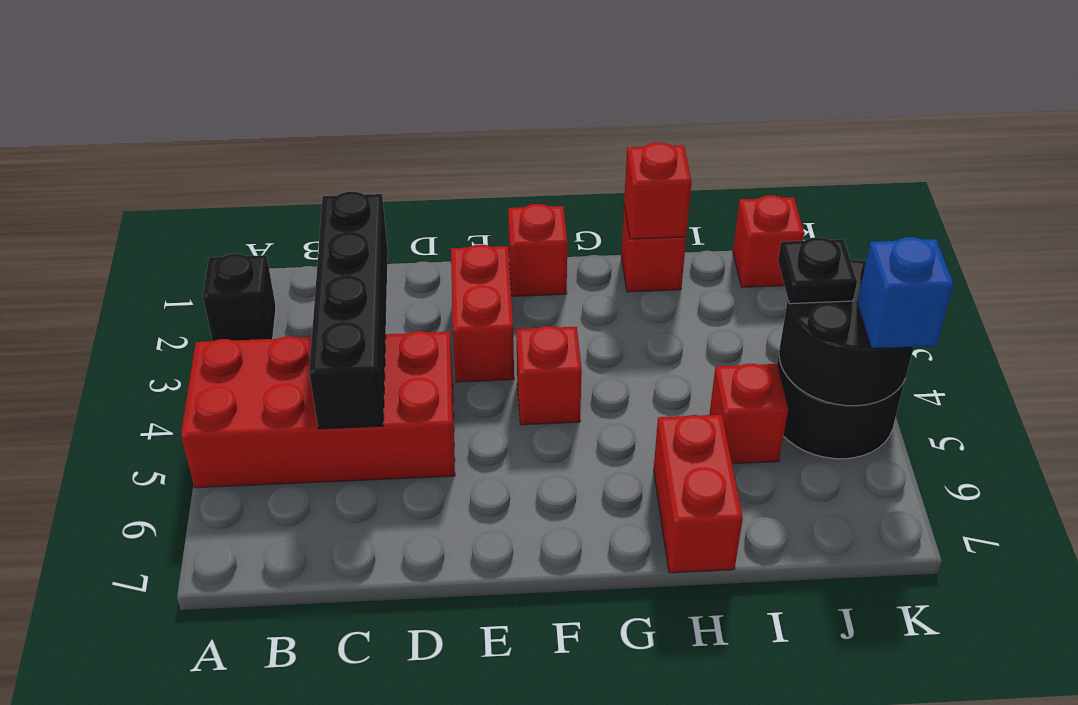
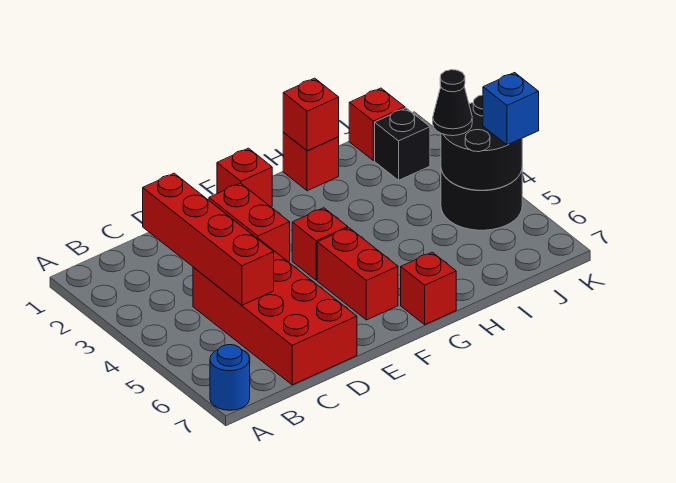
black 1x1 brick [203,254,276,341] -> black 1x1 brick moved to [375,108,430,180]
red 2x4 brick [181,331,455,488] -> red 2x4 brick turned to [193,238,357,385]
none -> blue 1x1 round brick [210,345,250,410]
black 1x4 brick [309,192,388,429] -> red 1x4 brick [143,173,274,305]
red 1x2 brick [654,415,743,573] -> red 1x2 brick moved to [317,228,398,320]
red 1x1 brick [709,364,788,464] -> red 1x1 brick moved to [401,252,456,325]
black 1x1 plate [778,237,857,304] -> black 1x1 cone [433,70,472,136]

